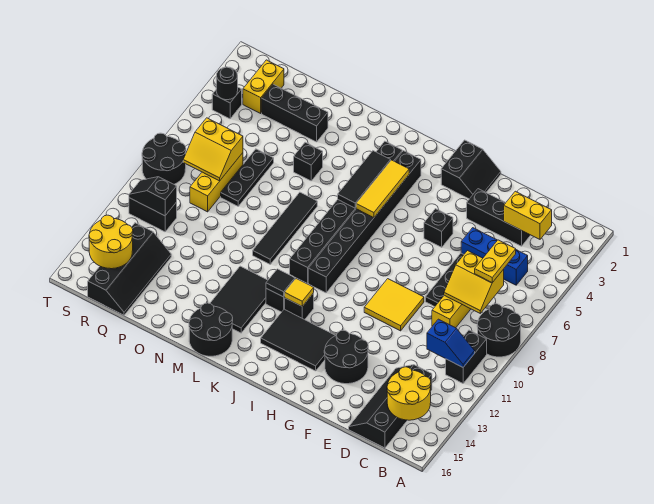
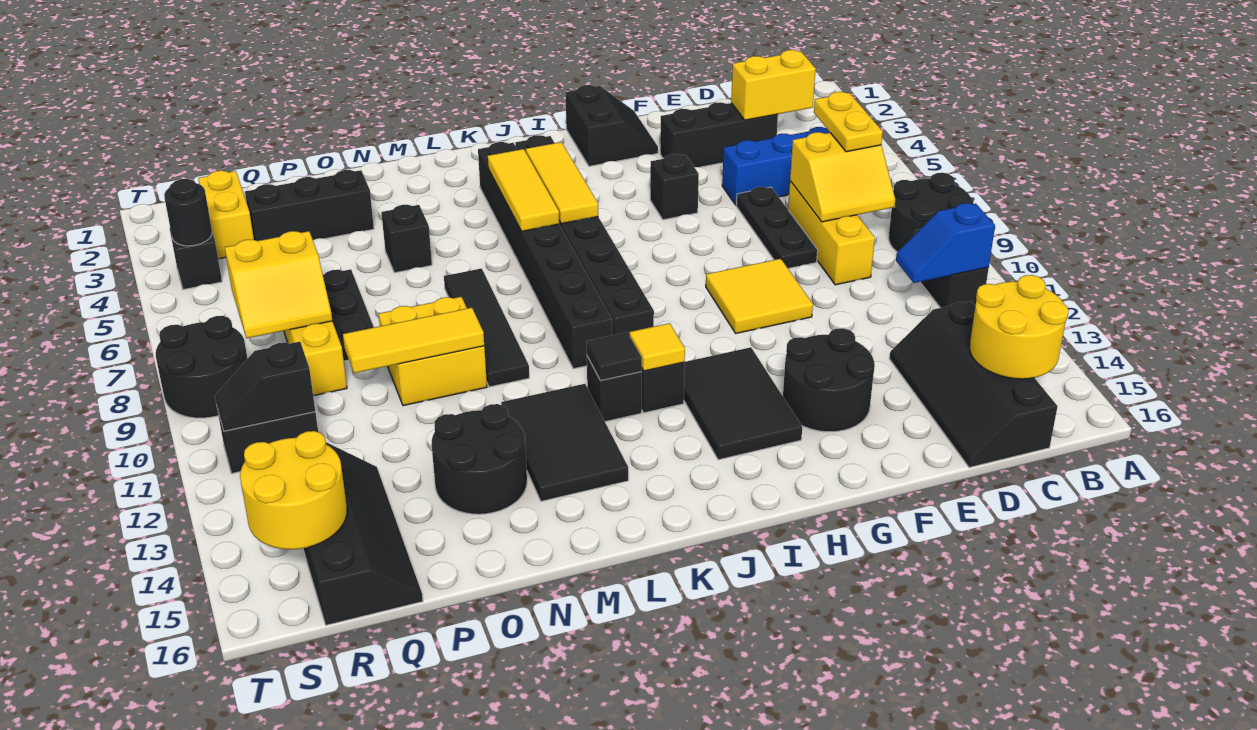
blue 1x2 slope [427,319,475,367] -> blue 1x2 slope turned to [896,203,995,283]
black 2x3 tile [261,309,336,371] -> black 2x3 tile turned to [684,347,802,460]
black 1x3 tile [338,151,391,208] -> yellow 1x3 tile [488,149,559,231]
black 2x2 round brick [189,303,233,356] -> black 2x2 round brick moved to [432,404,527,514]
none -> yellow 2x2 brick [379,297,487,406]
none -> yellow 1x3 tile [343,308,484,373]

